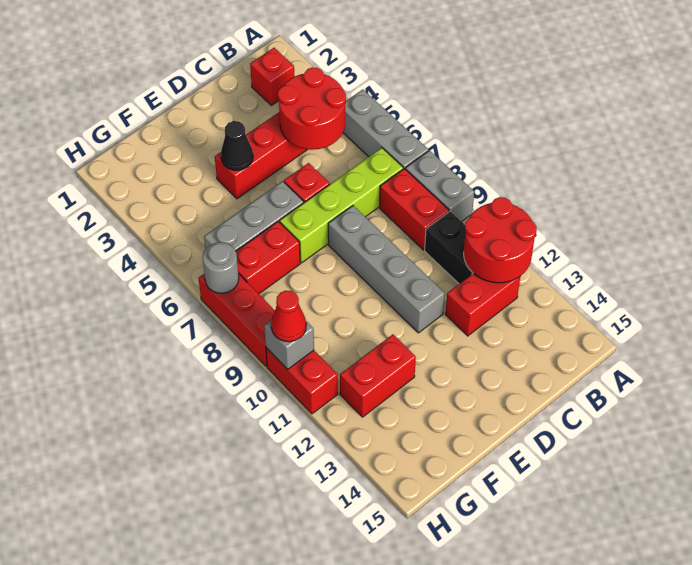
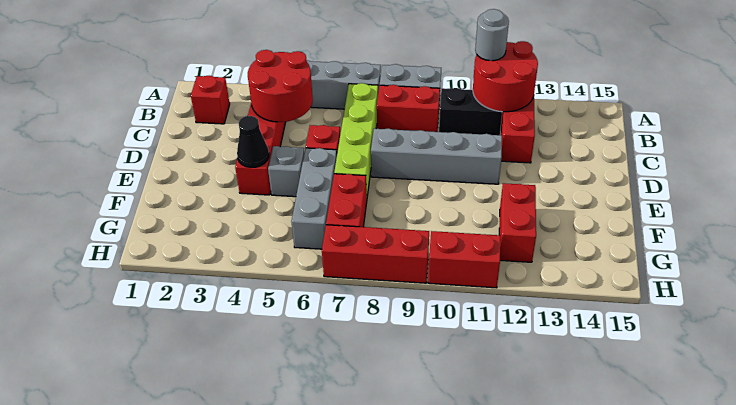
grey 1x1 round brick [203,242,239,293] -> grey 1x1 round brick moved to [475,9,509,61]
grey 1x1 brick [264,320,314,369] -> grey 1x1 brick moved to [268,146,304,197]
red 1x1 cone [271,290,306,342] -> none

